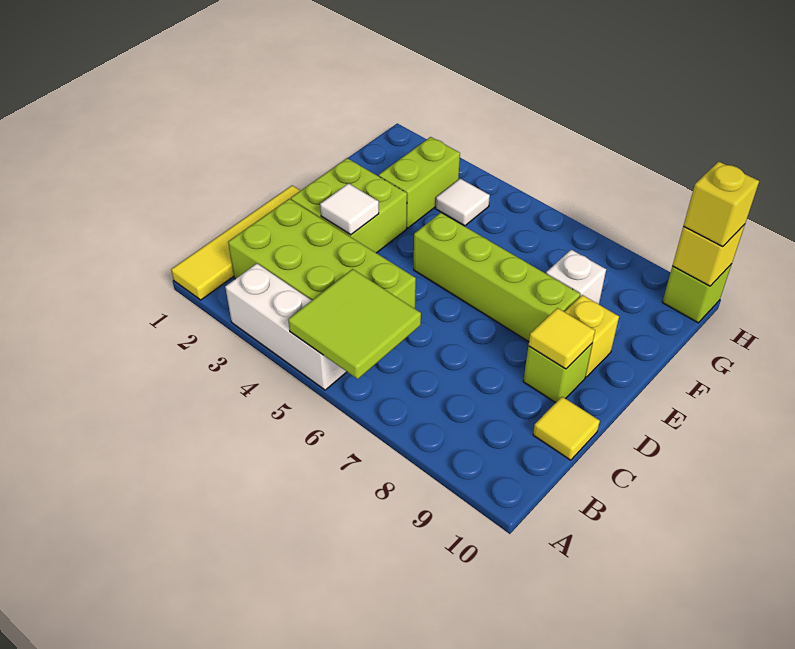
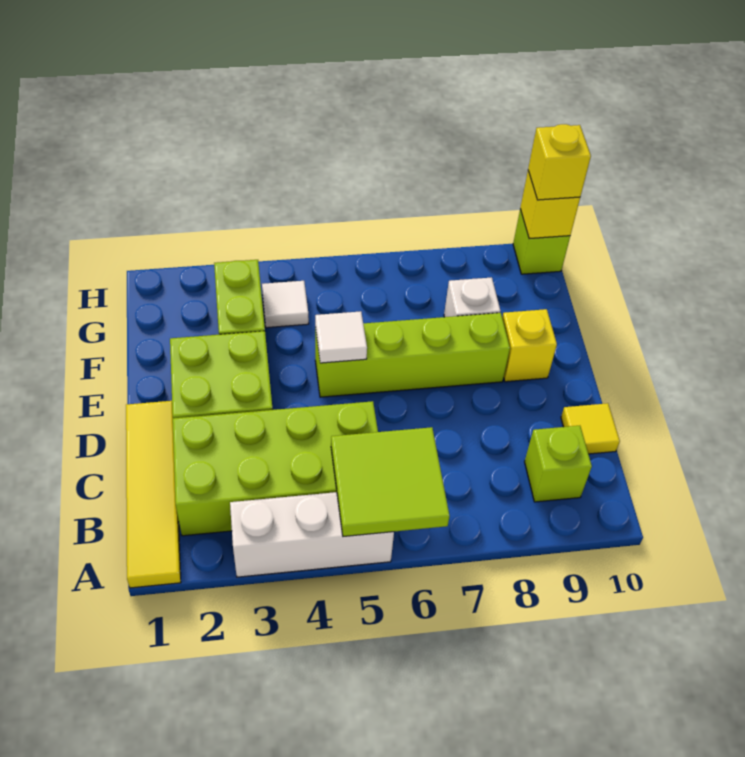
white 1x1 tile [320,183,379,235] -> white 1x1 tile moved to [315,311,367,363]
lime 1x1 brick [523,344,592,403] -> lime 1x1 brick moved to [525,426,592,502]
yellow 1x1 tile [528,308,595,369] -> none

